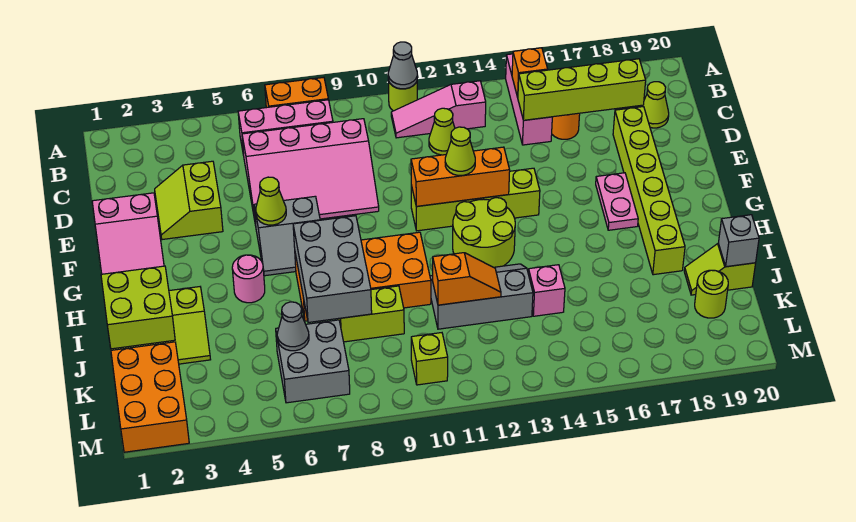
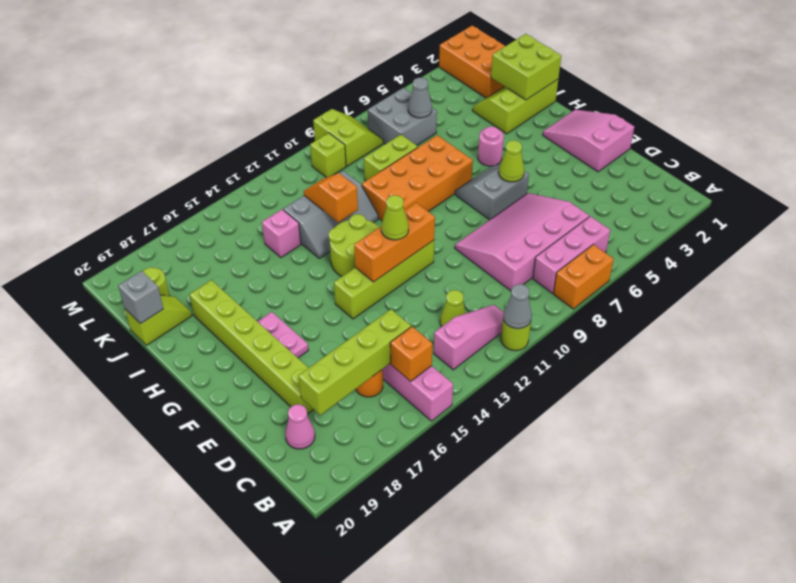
lime 1x1 cone [642,82,669,128] -> pink 1x1 cone [285,404,315,449]
lime 2x2 slope [155,161,223,240] -> lime 2x2 slope moved to [313,109,383,166]
grey 2x3 brick [293,216,372,322] -> none
orange 1x2 slope [433,253,501,305] -> orange 1x2 slope turned to [304,173,358,222]

